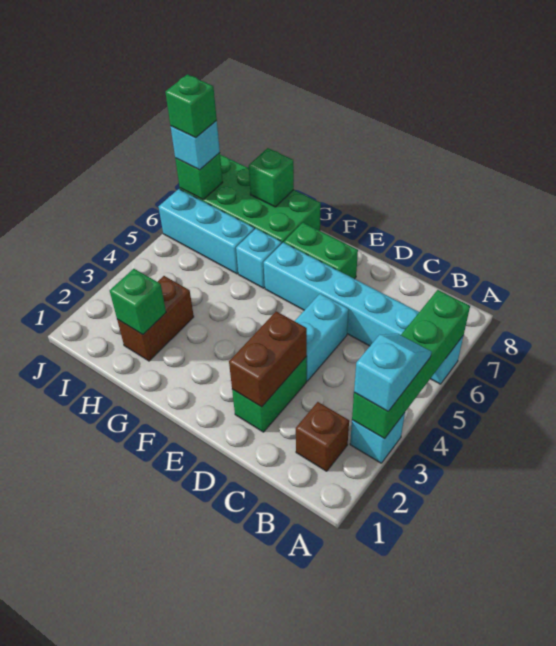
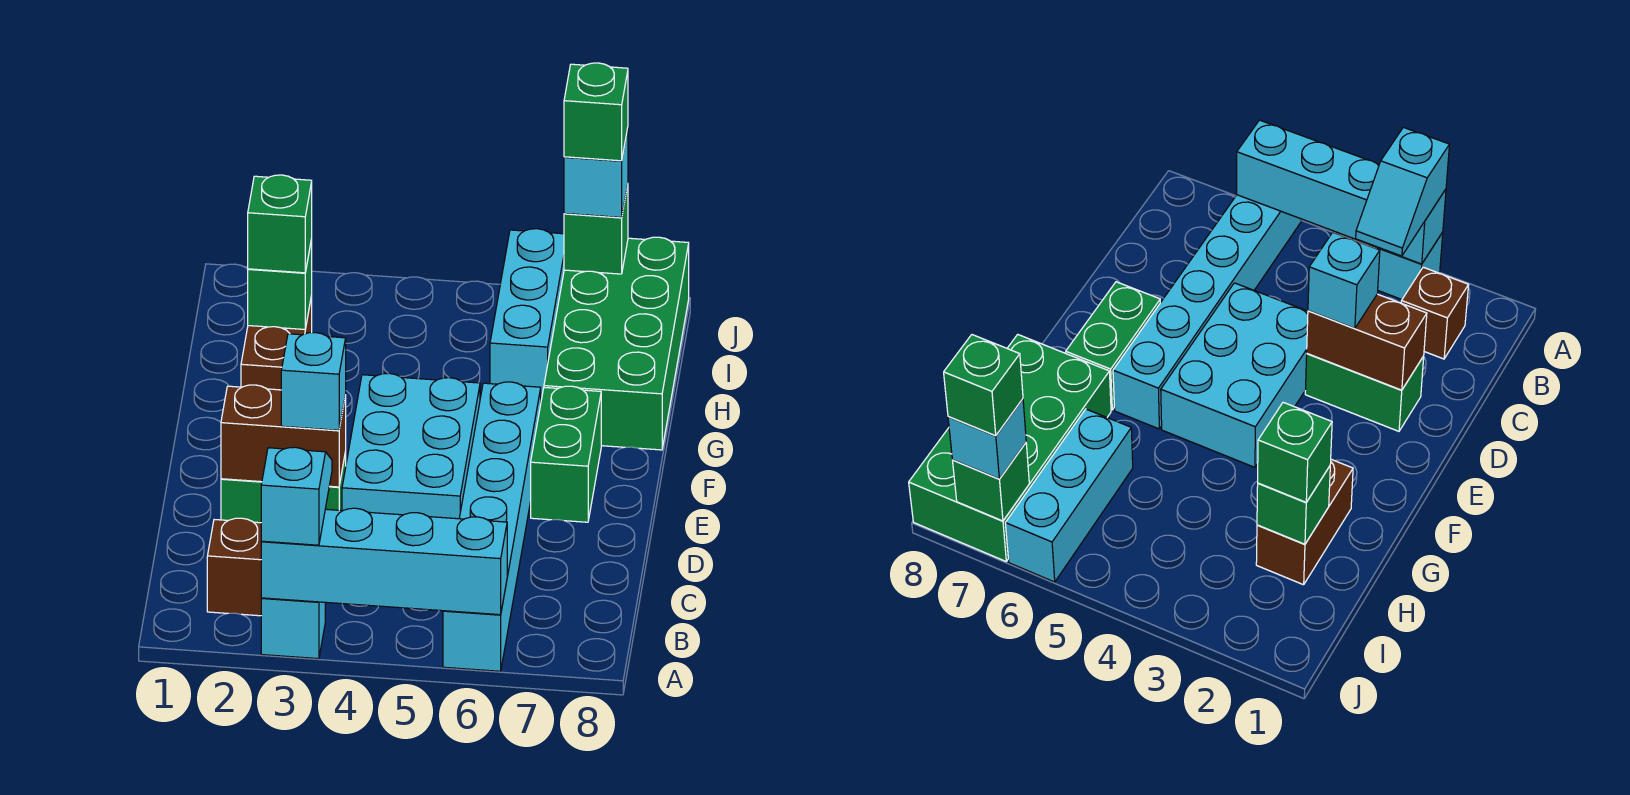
green 1x4 brick [352,290,470,439] -> cyan 1x4 brick [261,508,507,615]
cyan 1x2 slope [354,334,431,411] -> cyan 1x2 slope turned to [261,447,332,545]
cyan 1x2 brick [295,294,349,381] -> cyan 2x3 brick [342,373,480,519]
cyan 1x1 brick [236,229,282,288] -> cyan 1x1 brick moved to [281,333,346,430]
brown 1x2 brick [117,276,194,361] -> brown 1x2 brick turned to [241,296,312,390]
green 1x1 brick [249,148,294,207] -> green 1x1 brick moved to [248,175,312,273]

